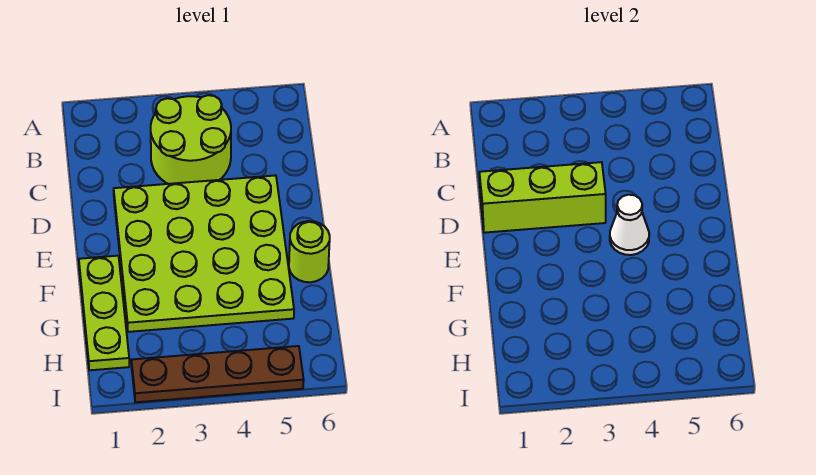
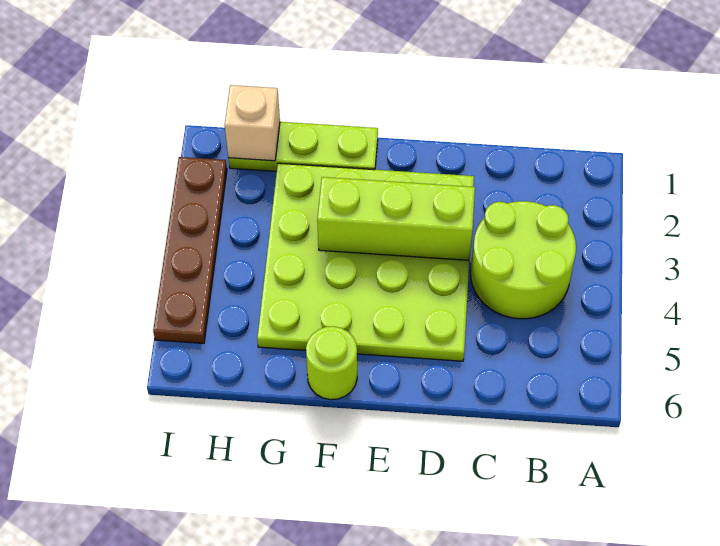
lime 1x3 brick [479,162,606,233] -> lime 1x3 brick turned to [317,177,475,260]
white 1x1 cone [610,195,649,255] -> none
none -> tan 1x1 brick [225,85,280,161]

